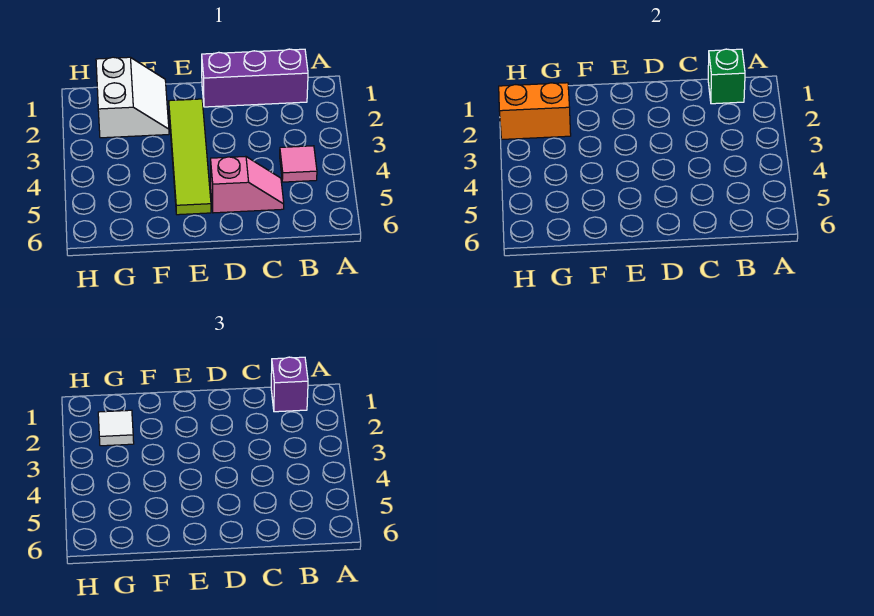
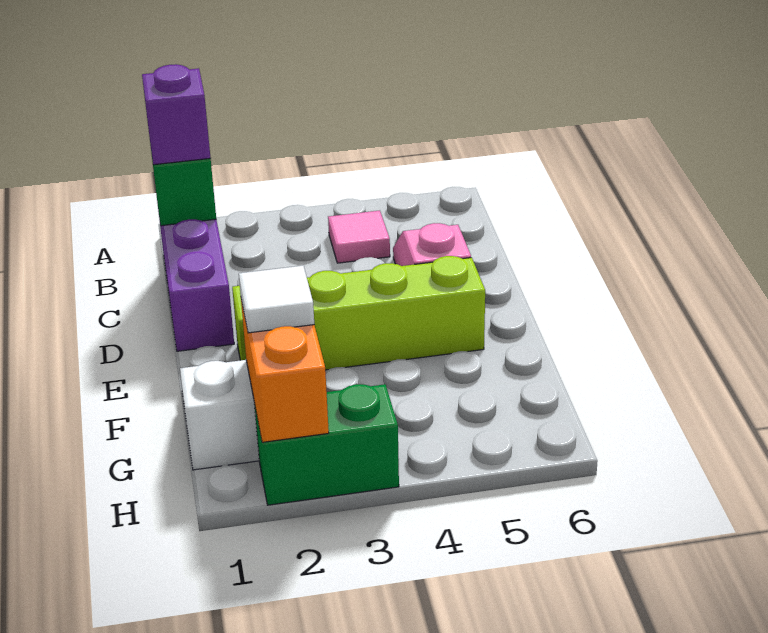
lime 1x4 tile [169,99,211,215] -> lime 1x4 brick [232,256,485,370]
none -> green 1x2 brick [254,384,399,505]

